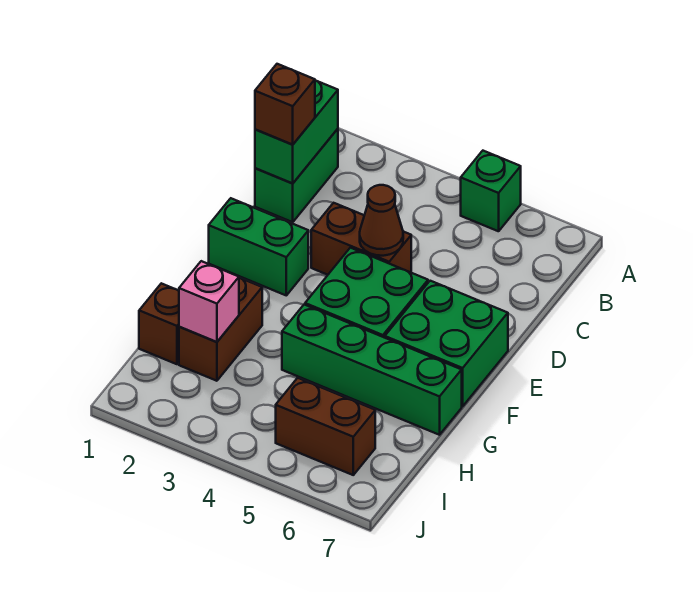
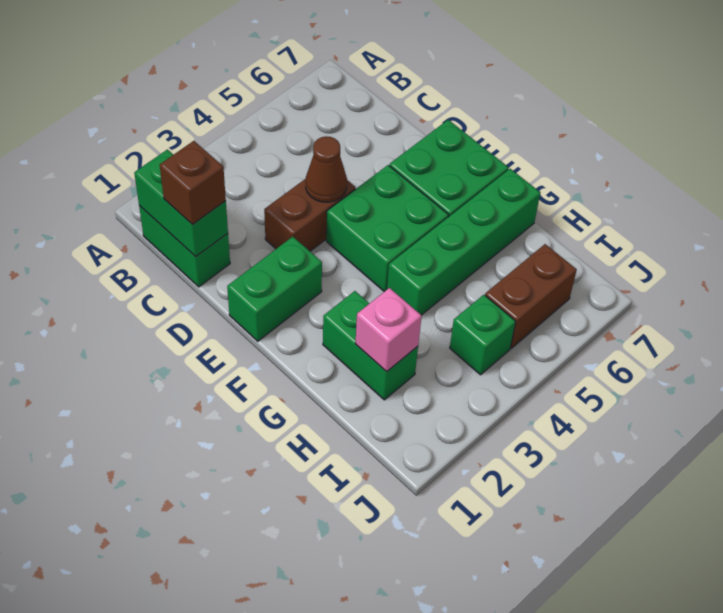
green 1x1 brick [461,151,521,231] -> green 1x1 brick moved to [450,295,516,375]
brown 1x2 brick [179,278,262,381] -> green 1x2 brick [323,291,418,400]
brown 1x1 brick [139,283,179,364] -> none

